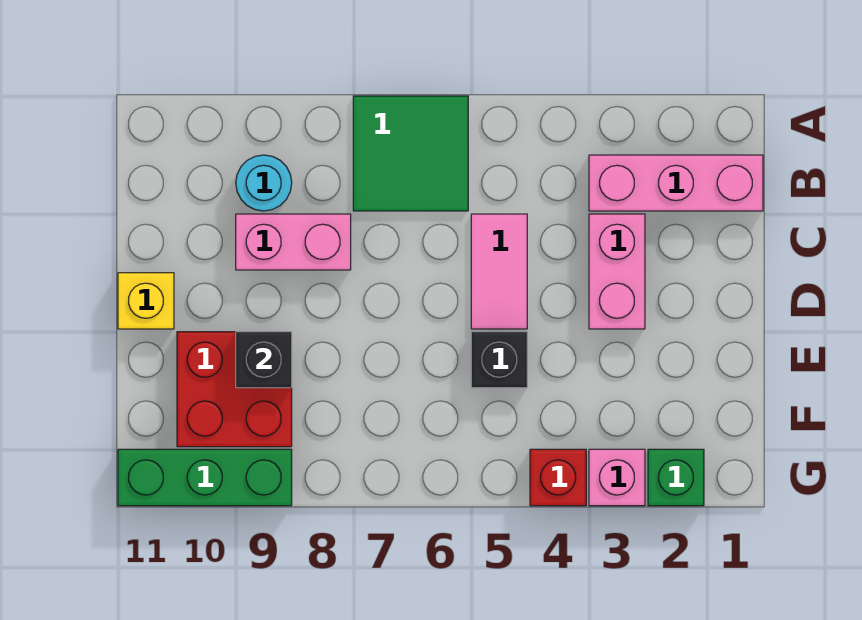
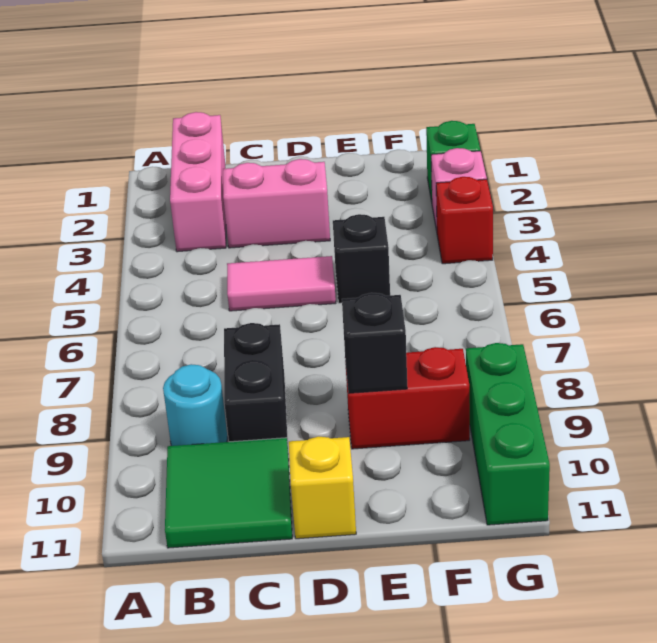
green 2x2 tile [353,96,468,211] -> green 2x2 tile moved to [165,438,292,548]
pink 1x2 brick [236,214,351,270] -> black 1x2 brick [224,323,288,446]
red 2x2 brick [177,332,292,447] -> red 1x2 brick [345,347,470,449]

